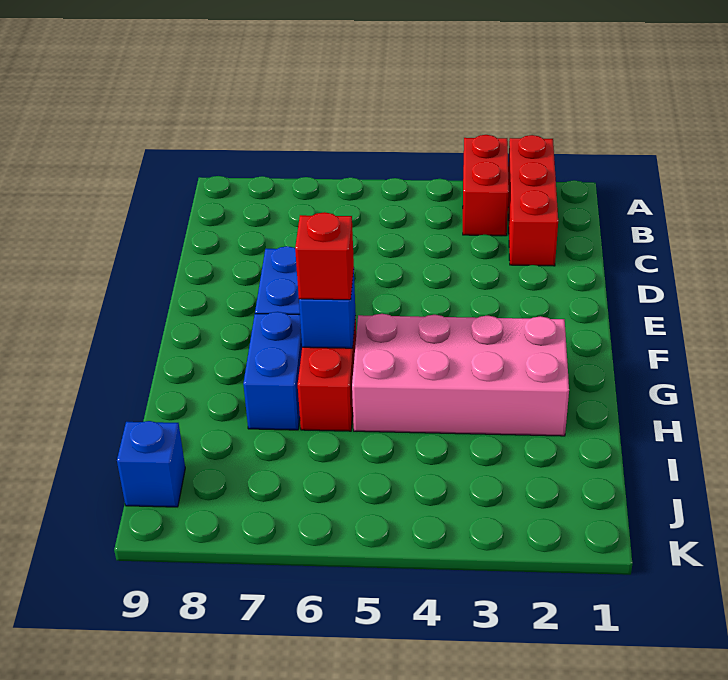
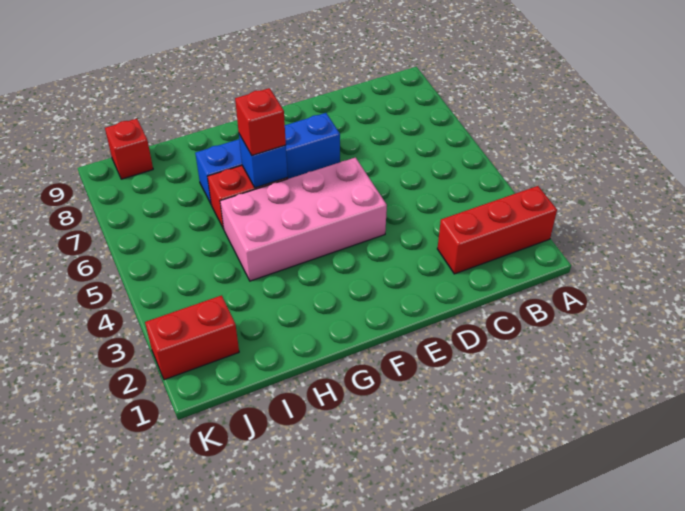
red 1x2 brick [463,135,509,236] -> red 1x2 brick moved to [145,295,239,380]
pink 2x4 brick [352,314,569,436] -> pink 2x4 brick turned to [220,158,387,281]
blue 1x1 brick [117,421,185,507] -> red 1x1 brick [105,119,153,179]

